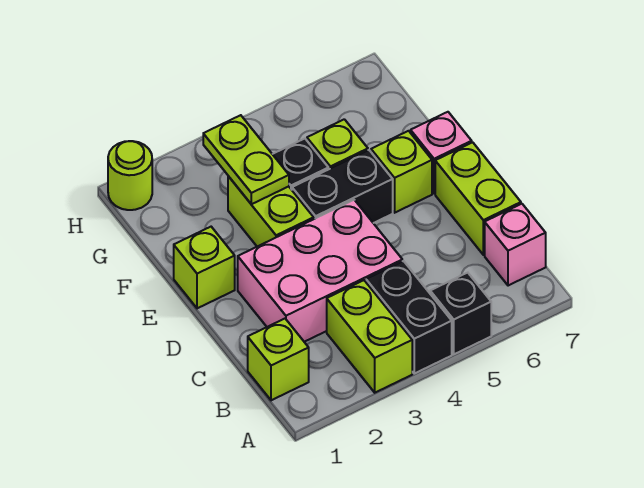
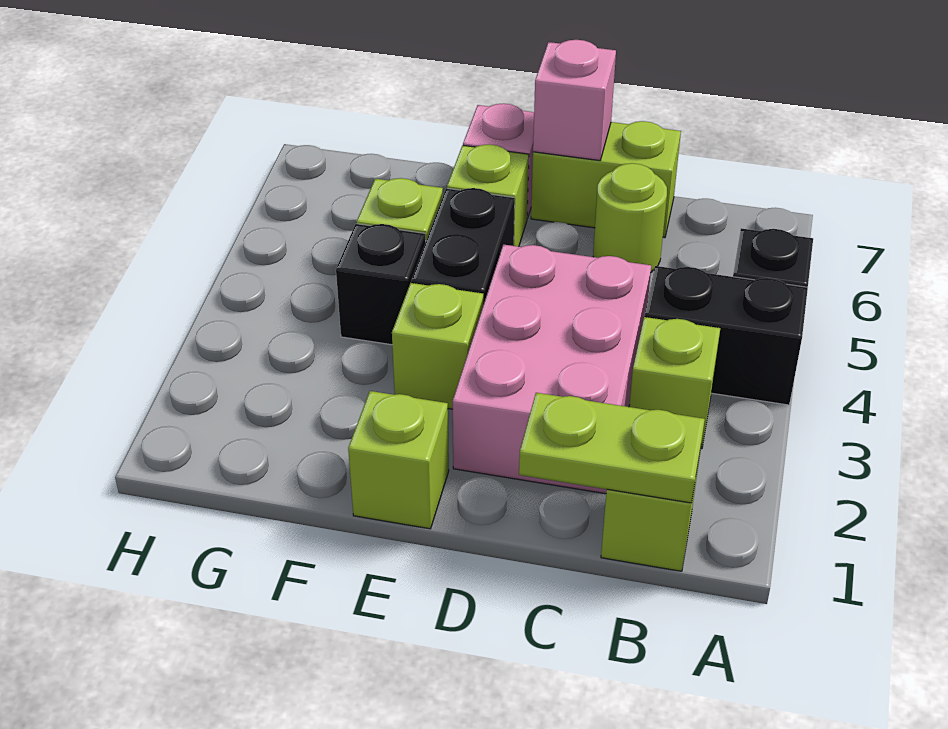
lime 1x2 brick [327,280,412,393] -> lime 1x1 brick [629,317,720,449]
pink 1x1 brick [485,204,546,286] -> pink 1x1 brick moved to [533,40,616,161]
lime 1x2 brick [228,176,314,247] -> lime 1x1 brick [392,283,483,409]
lime 1x2 plate [203,115,289,204] -> lime 1x2 plate moved to [519,393,705,503]
lime 1x1 round brick [108,141,152,210] -> lime 1x1 round brick moved to [593,163,667,272]

